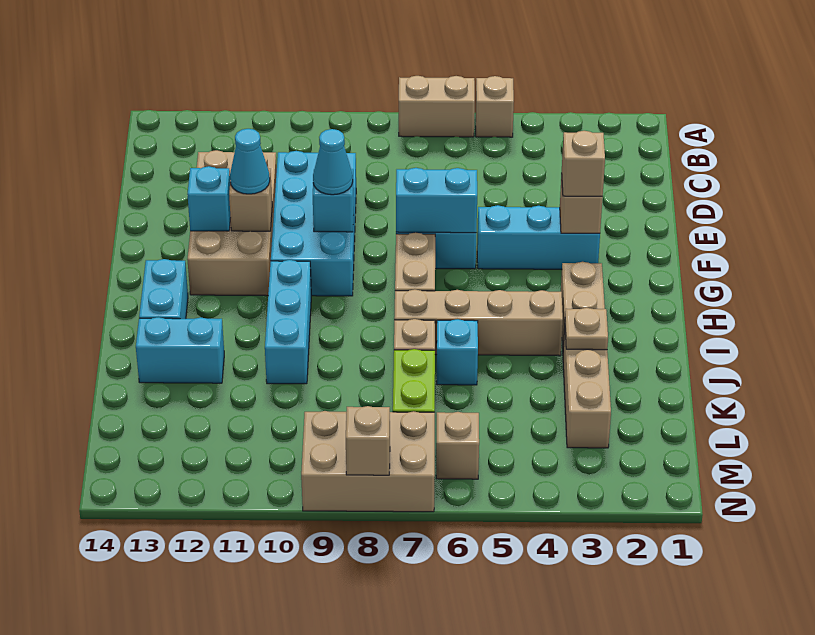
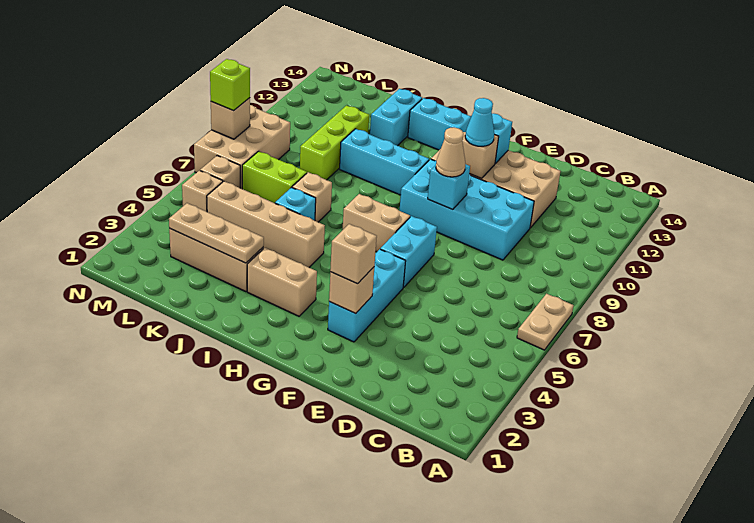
tan 1x1 brick [476,76,514,137] -> tan 1x1 brick moved to [182,170,223,212]
tan 1x2 brick [399,76,475,137] -> tan 1x2 plate [517,294,574,350]
cyan 1x2 brick [396,168,477,233] -> none
cyan 1x1 cone [313,129,353,195] -> tan 1x1 cone [436,127,465,177]
tan 1x4 brick [394,289,563,356] -> tan 1x4 brick turned to [207,181,325,267]
tan 1x1 plate [565,308,608,350] -> tan 1x3 plate [169,203,264,263]
none -> lime 1x3 brick [300,106,369,180]
none -> lime 1x1 brick [210,59,250,111]

